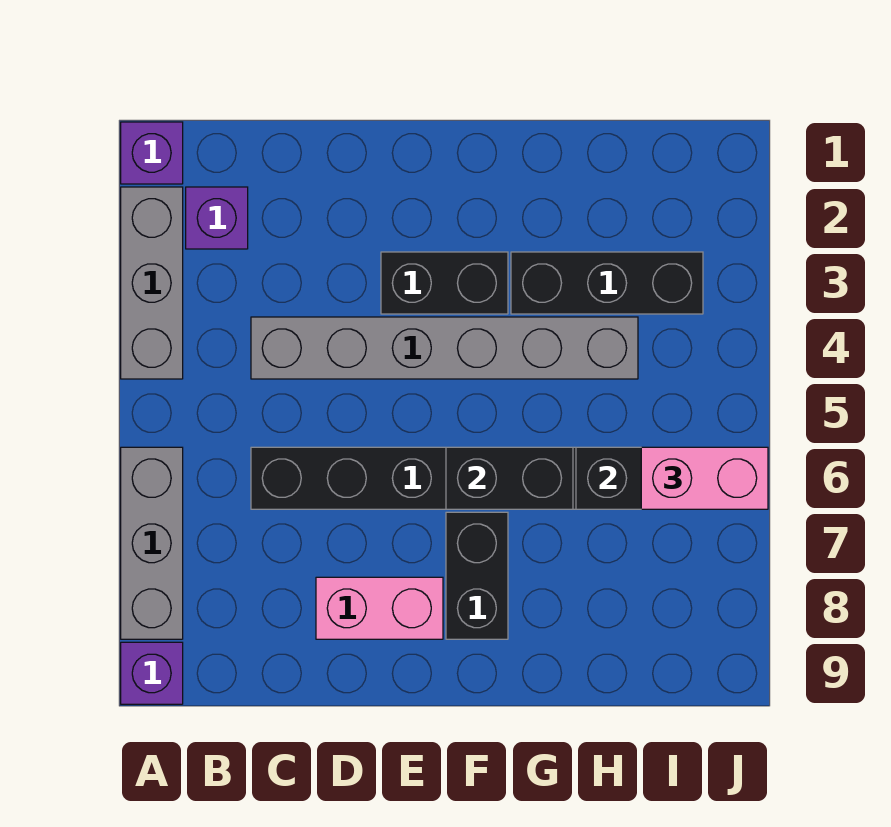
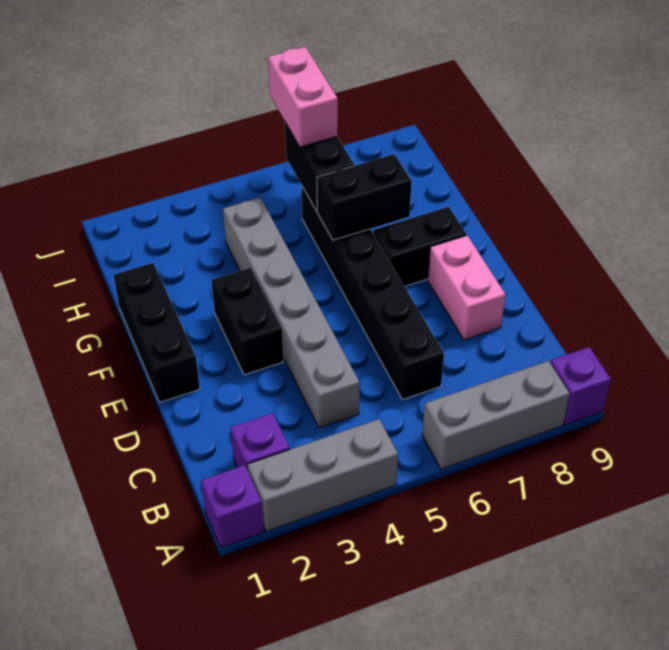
black 1x2 brick [446,447,573,509] -> black 1x2 brick turned to [317,154,412,240]
black 1x3 brick [511,252,703,314] -> black 1x3 brick moved to [114,263,200,402]

